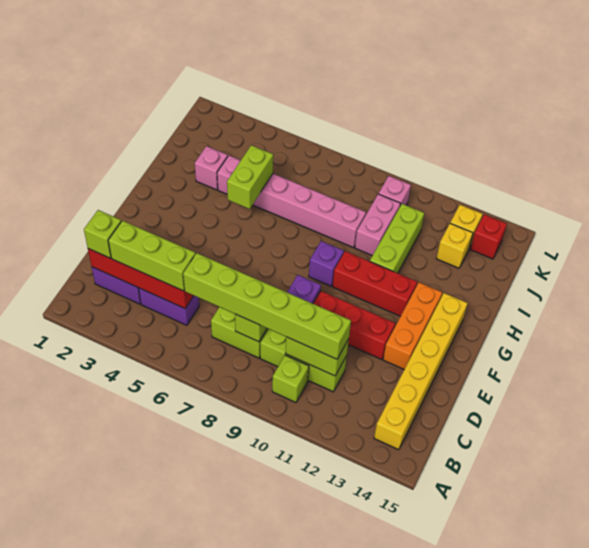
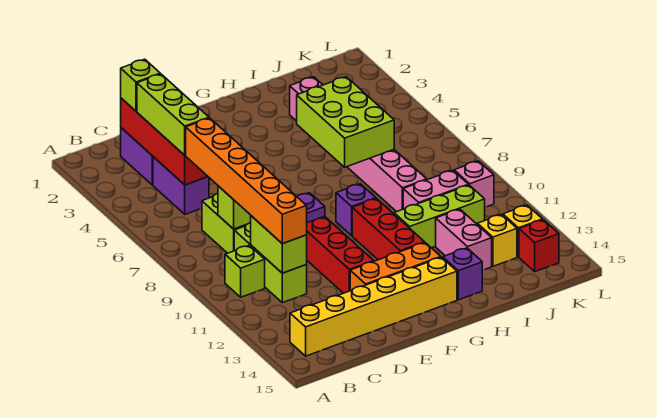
lime 1x6 brick [183,253,351,359] -> orange 1x6 brick [185,118,307,244]
lime 1x2 brick [227,145,273,209] -> lime 2x3 brick [297,77,394,167]
none -> purple 1x1 brick [443,248,482,300]
none -> pink 1x2 brick [436,209,492,270]

